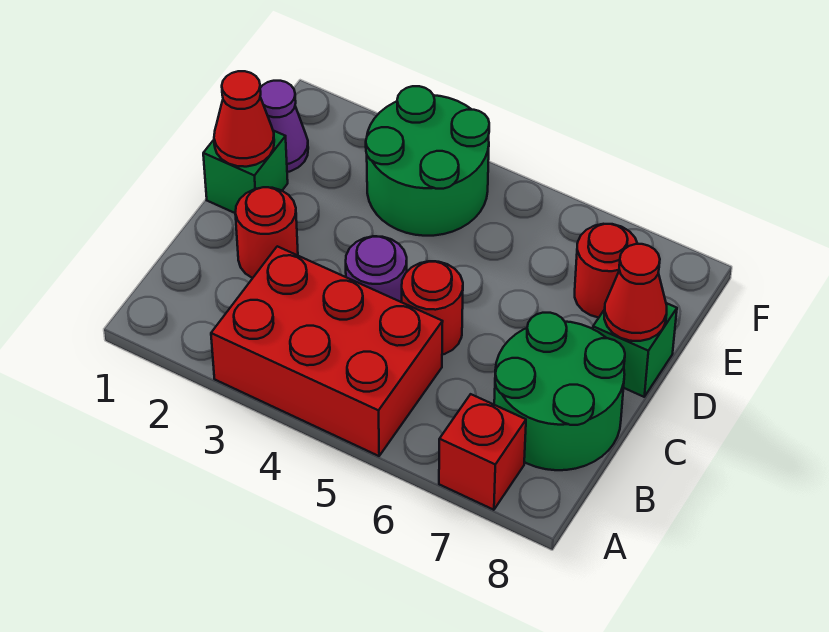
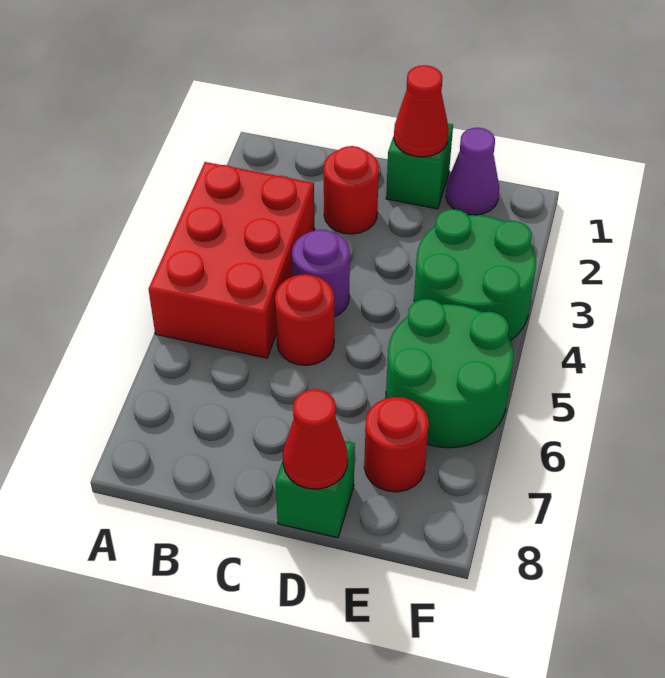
red 1x1 brick [439,394,526,510] -> none
green 2x2 round brick [494,313,625,470] -> green 2x2 round brick moved to [386,299,514,448]

